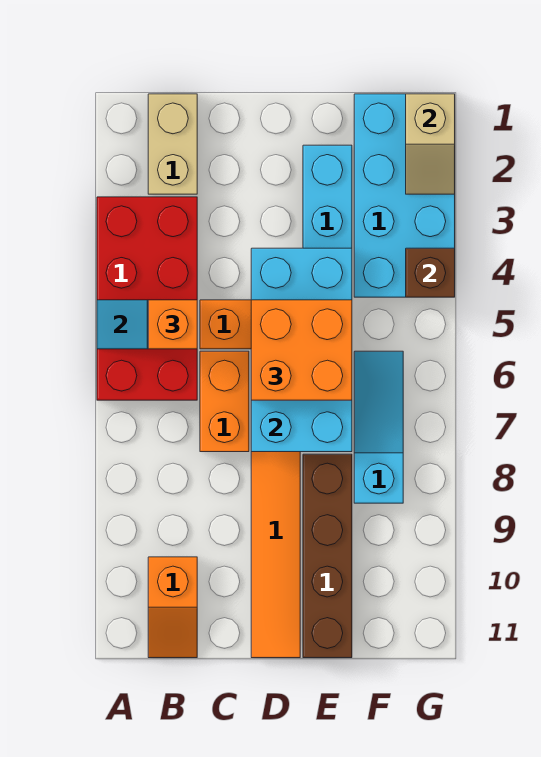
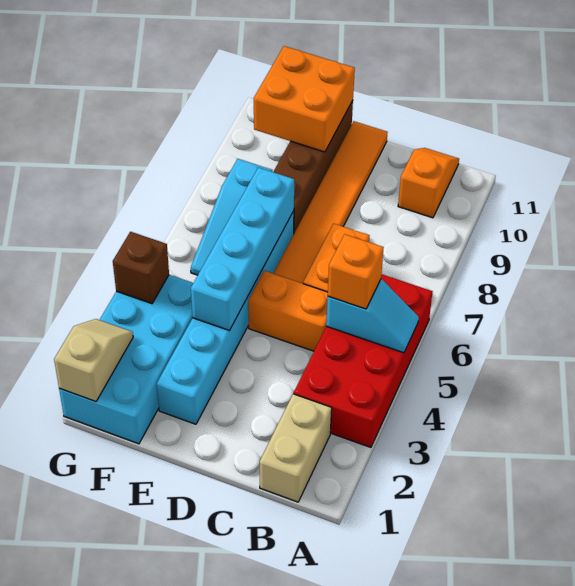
cyan 2x4 brick [251,248,352,452] -> cyan 1x4 brick [191,167,294,331]
orange 2x2 brick [251,300,352,400] -> orange 2x2 brick moved to [254,46,355,152]

